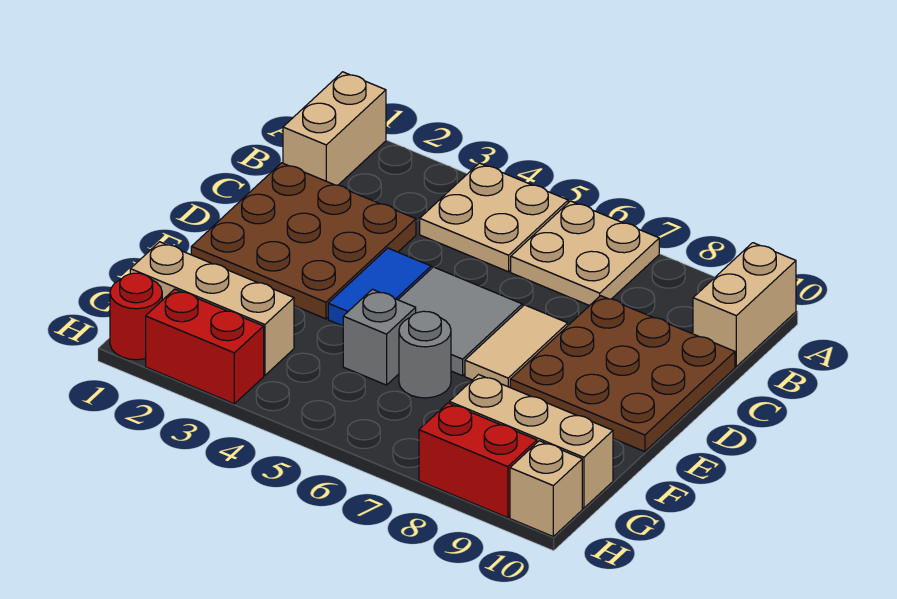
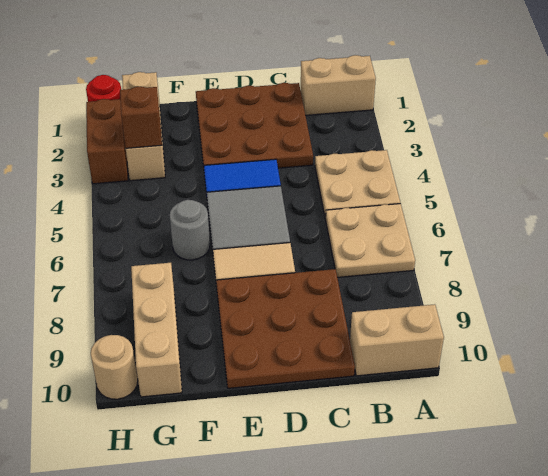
grey 1x1 brick [343,289,416,385] -> none
none -> brown 1x1 brick [120,87,162,148]
red 1x2 brick [146,289,264,404] -> brown 1x2 brick [86,99,128,184]
red 1x2 brick [419,403,537,518] -> none
tan 1x1 brick [510,441,582,536] -> tan 1x1 round brick [91,335,138,399]

